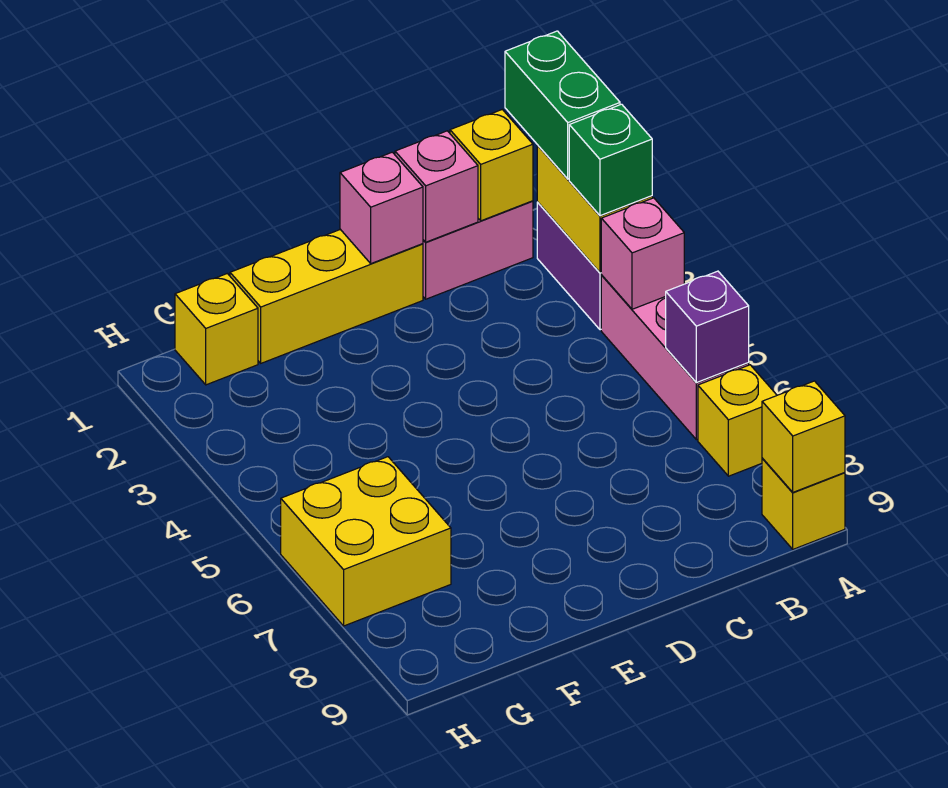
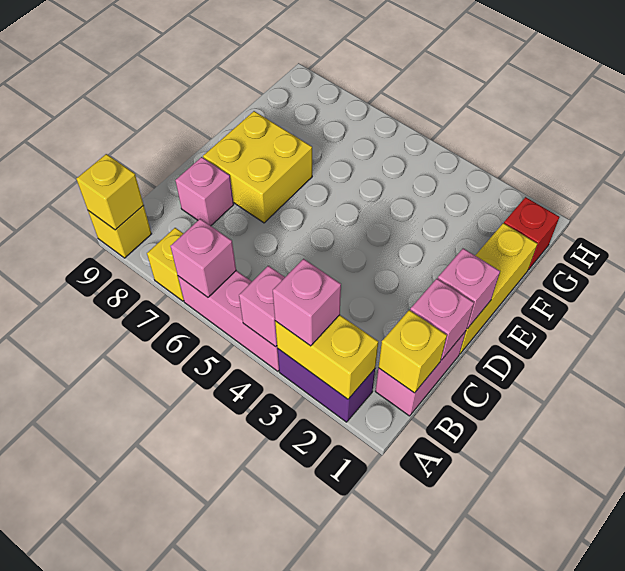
green 1x2 brick [505,31,620,179] -> none
green 1x1 brick [569,104,652,216] -> pink 1x1 brick [273,259,341,346]
purple 1x1 brick [666,271,749,383] -> pink 1x1 brick [170,219,236,297]
none -> pink 1x1 brick [175,157,234,226]
yellow 1x1 brick [175,273,258,385] -> red 1x1 brick [504,197,559,270]
yellow 2x2 brick [281,457,451,626] -> yellow 2x2 brick moved to [203,111,312,223]

